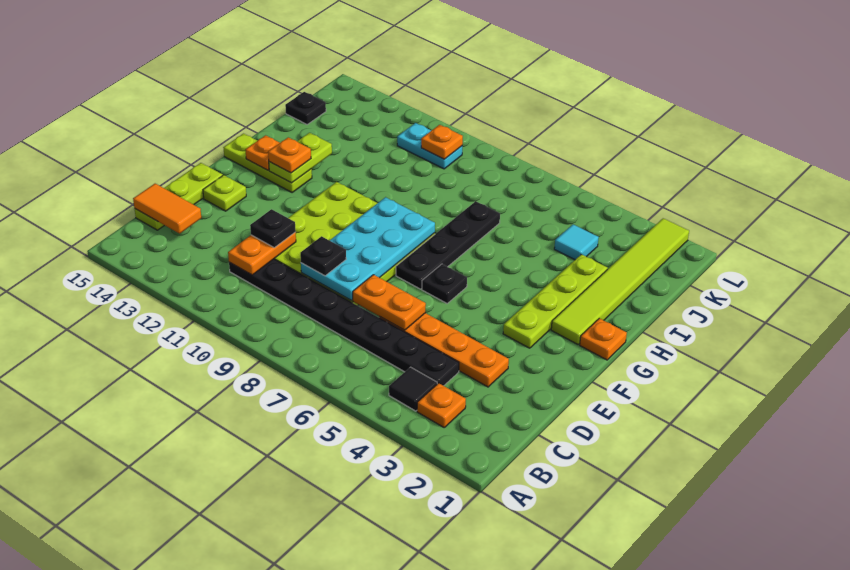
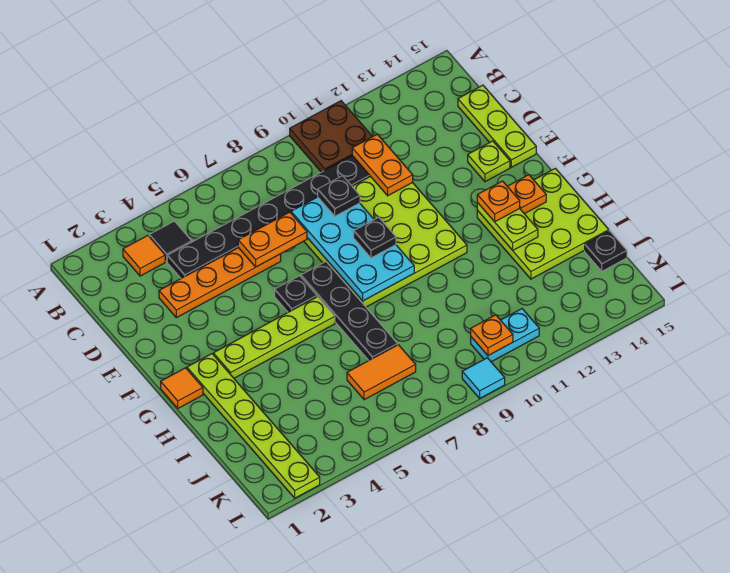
none -> brown 2x2 plate [290,101,373,172]
orange 1x1 plate [417,383,466,427] -> orange 1x1 tile [123,236,165,276]
orange 1x2 tile [133,184,201,234] -> orange 1x2 tile moved to [347,345,416,400]
black 1x1 plate [250,209,296,248] -> black 1x1 plate moved to [354,217,396,258]
lime 1x4 plate [503,254,608,348] -> lime 1x4 plate turned to [213,297,335,378]
orange 1x1 plate [580,318,627,360] -> orange 1x1 tile [161,368,203,408]
lime 1x6 tile [551,218,689,344] -> lime 1x6 plate [187,354,320,498]
lime 1x3 plate [223,134,312,192] -> lime 3x3 plate [477,168,609,279]
cyan 1x1 tile [554,224,599,260] -> cyan 1x1 tile moved to [462,358,505,398]

